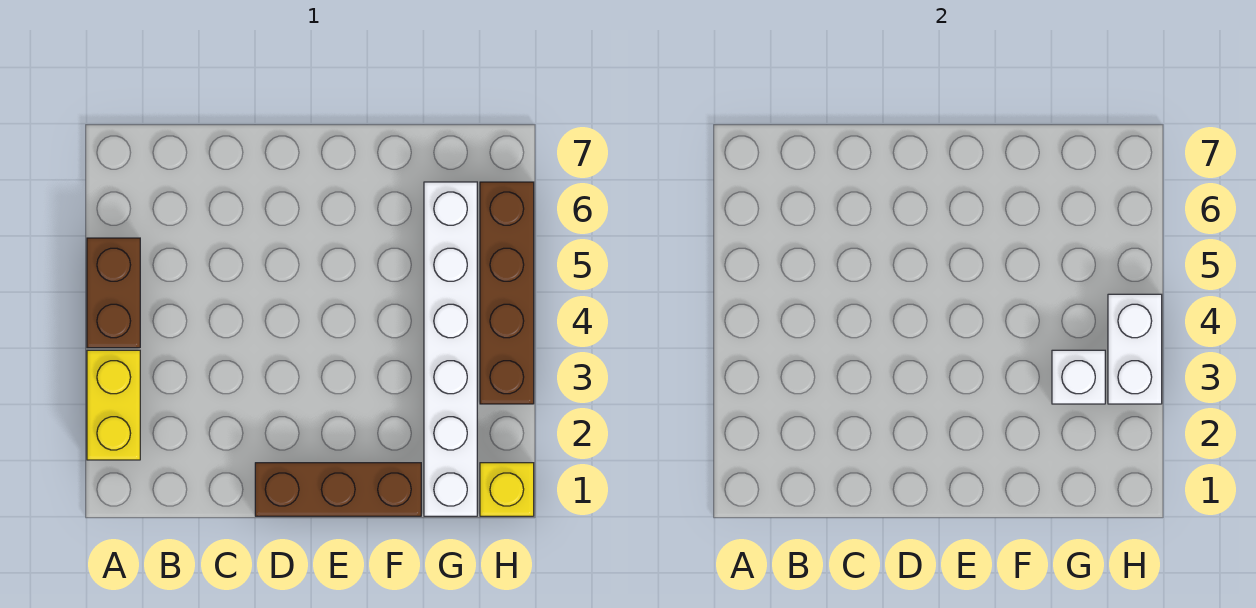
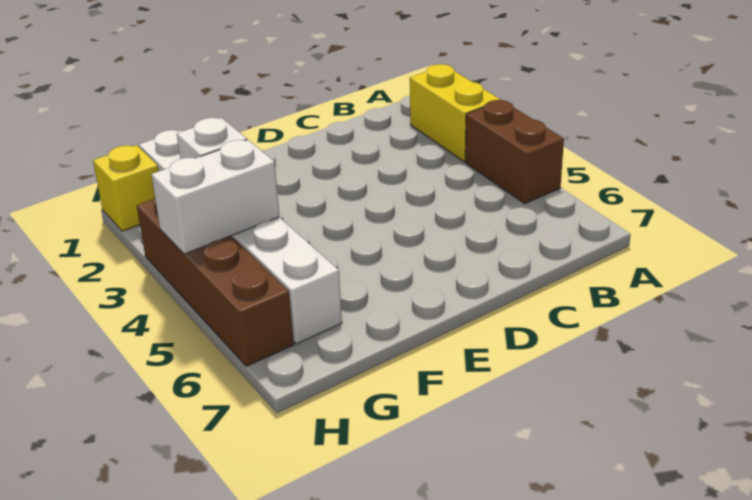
brown 1x3 brick [255,463,421,516] -> none
white 1x2 brick [1108,294,1162,404] -> white 1x2 brick turned to [151,140,280,254]

